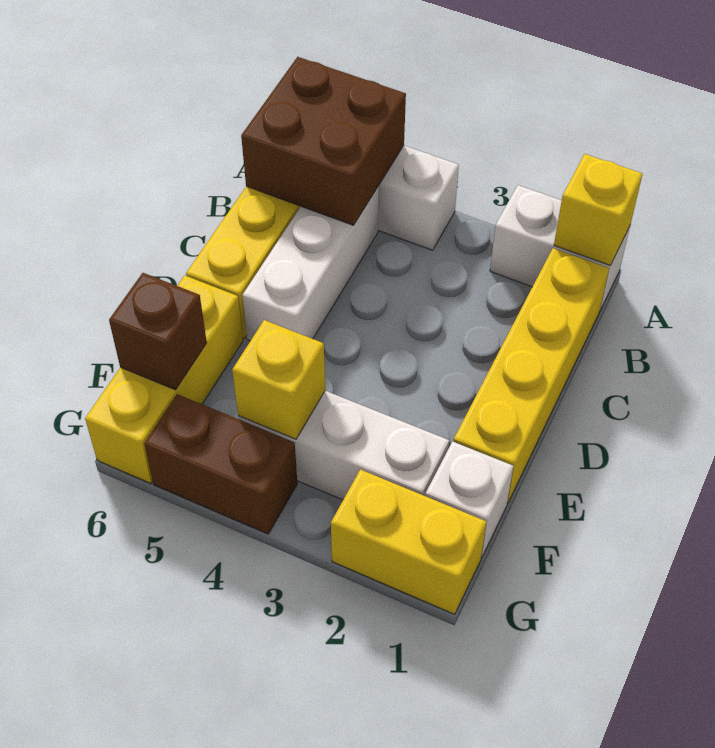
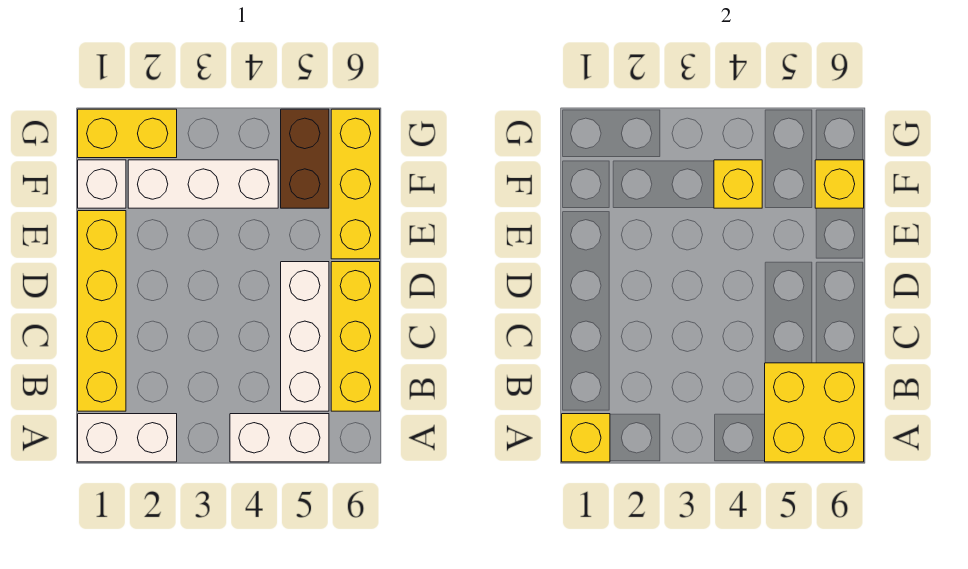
brown 2x2 brick [241,57,406,225] -> yellow 2x2 brick [765,363,864,462]
brown 1x1 brick [109,273,207,390] -> yellow 1x1 brick [815,160,864,208]
brown 1x2 brick [144,394,297,534] -> brown 1x2 brick turned to [281,109,329,208]

